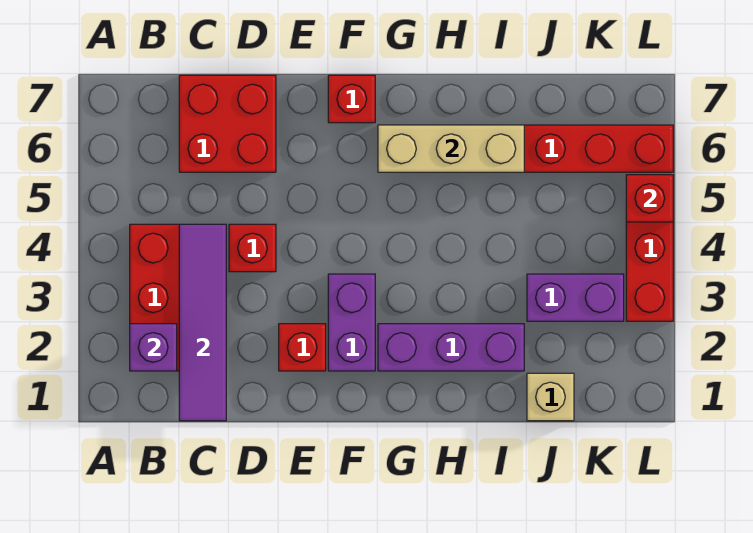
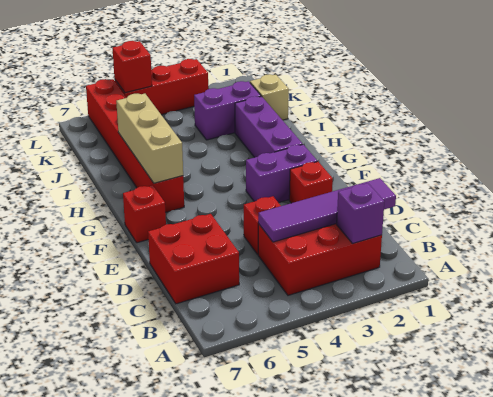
purple 1x2 brick [527,274,624,321] -> purple 1x2 brick turned to [194,81,261,140]

